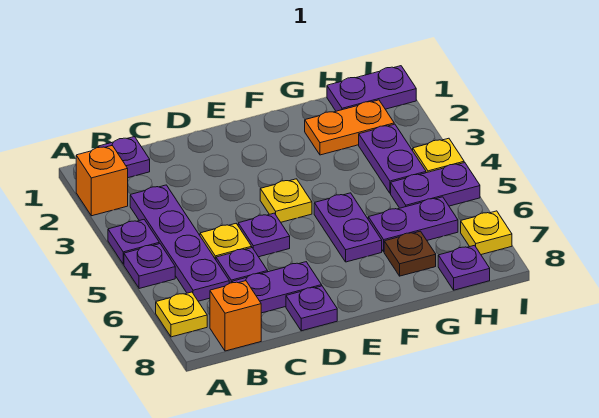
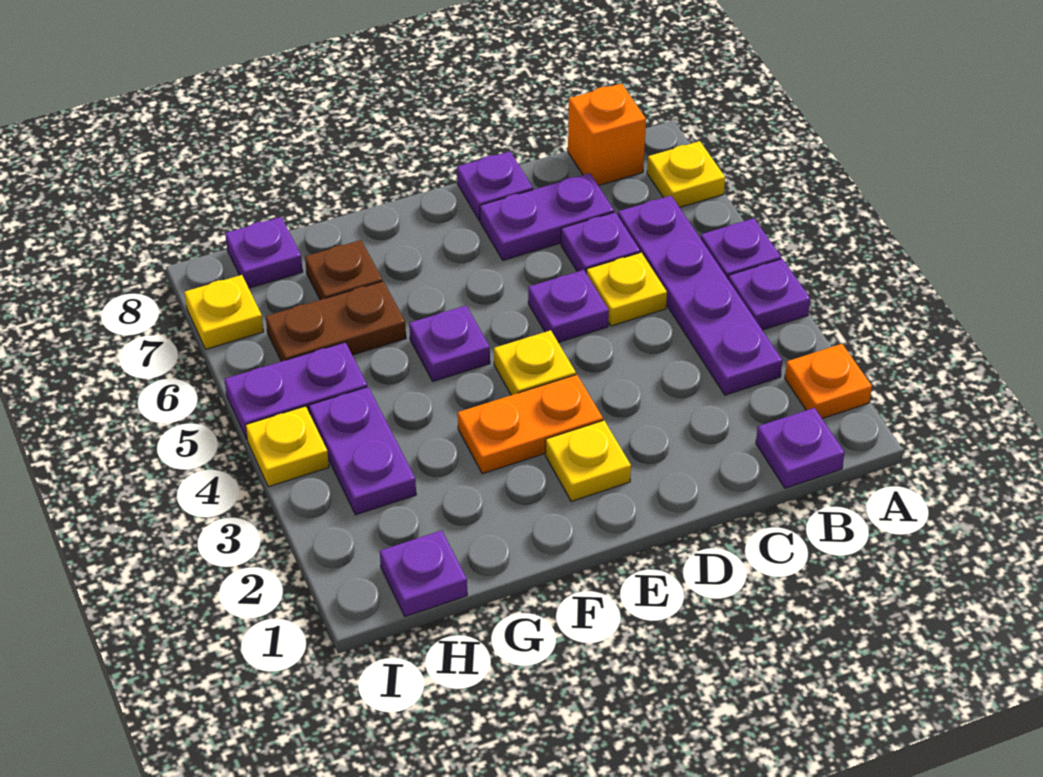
orange 1x1 brick [76,146,128,216] -> orange 1x1 plate [785,344,872,419]
none -> yellow 1x1 plate [545,420,631,501]
purple 1x2 plate [314,193,382,262] -> purple 1x1 plate [409,306,490,381]
orange 1x2 plate [305,100,394,155] -> orange 1x2 plate moved to [458,375,603,474]
purple 1x2 plate [368,197,458,252] -> brown 1x2 plate [266,281,406,361]
purple 1x2 plate [327,66,416,111] -> purple 1x1 plate [380,530,467,617]

